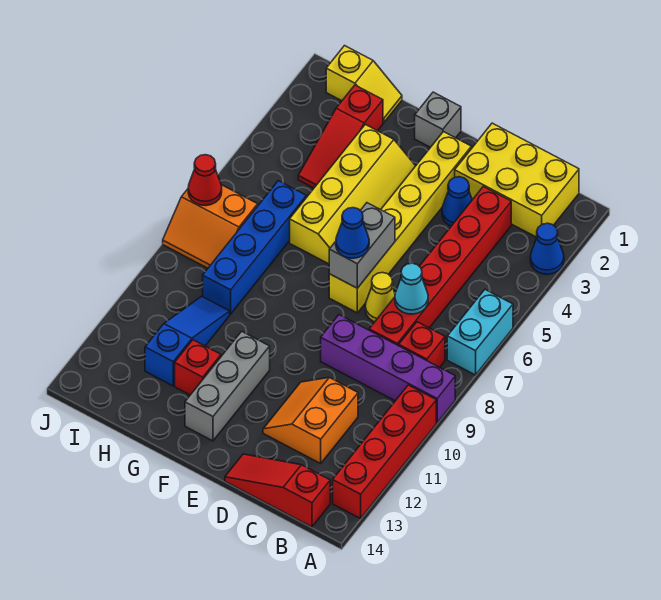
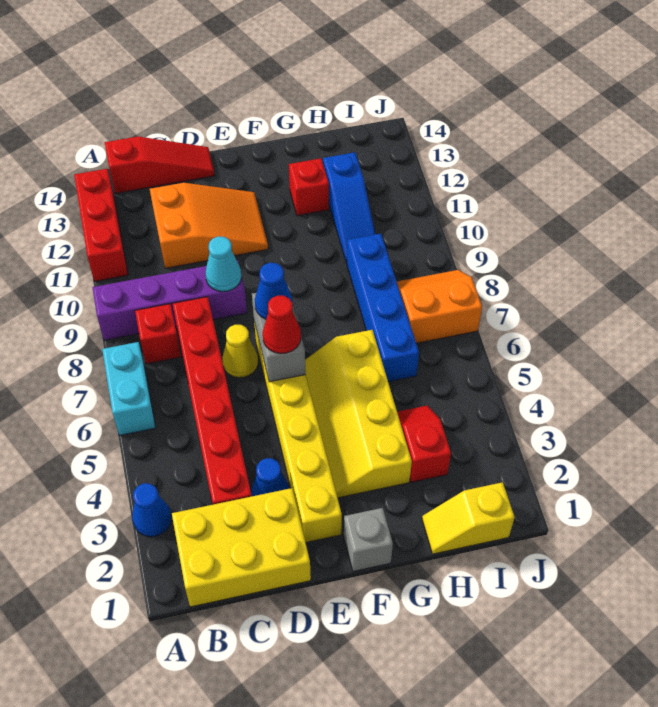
red 1x4 brick [333,385,436,519] -> red 1x3 brick [74,169,128,282]
cyan 1x1 cone [395,263,428,314] -> cyan 1x1 cone moved to [206,236,241,292]
orange 2x2 slope [263,378,358,463] -> orange 2x3 slope [150,183,268,268]
grey 1x3 brick [185,331,270,441] -> none
red 1x3 slope [298,85,383,188] -> red 1x2 slope [397,405,451,482]
red 1x1 cone [188,155,222,206] -> red 1x1 cone moved to [263,296,301,353]

